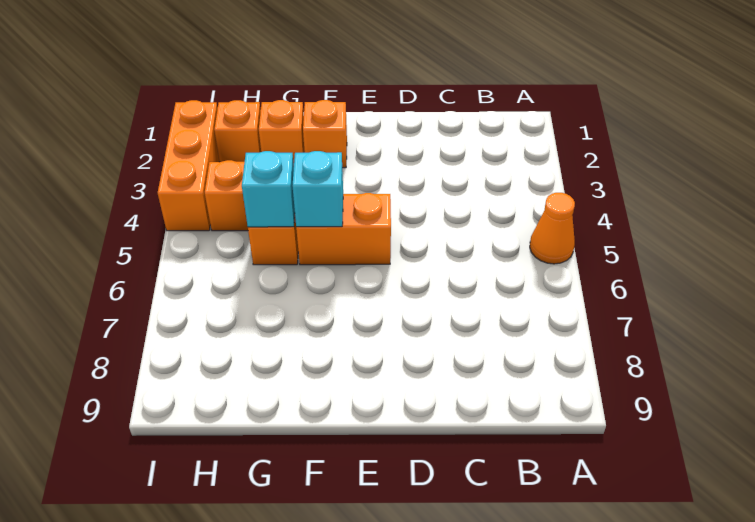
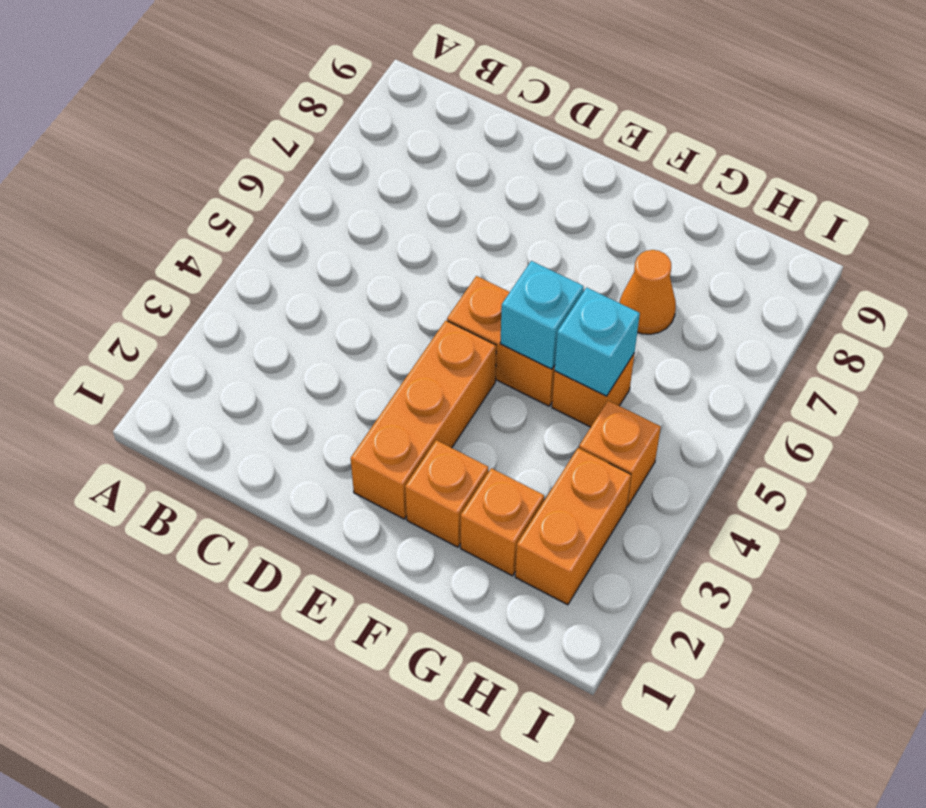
orange 1x1 cone [530,193,575,264] -> orange 1x1 cone moved to [620,250,676,334]
orange 1x1 brick [214,100,261,162] -> orange 1x2 brick [515,448,631,605]
orange 1x3 brick [158,100,220,231] -> orange 1x3 brick moved to [351,321,496,519]

